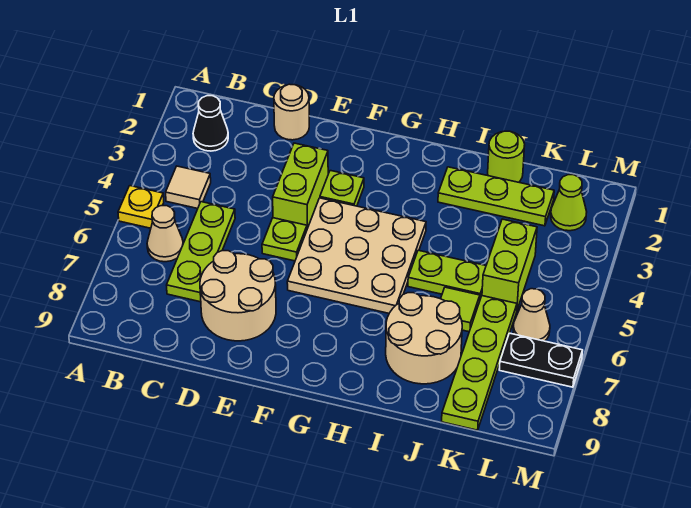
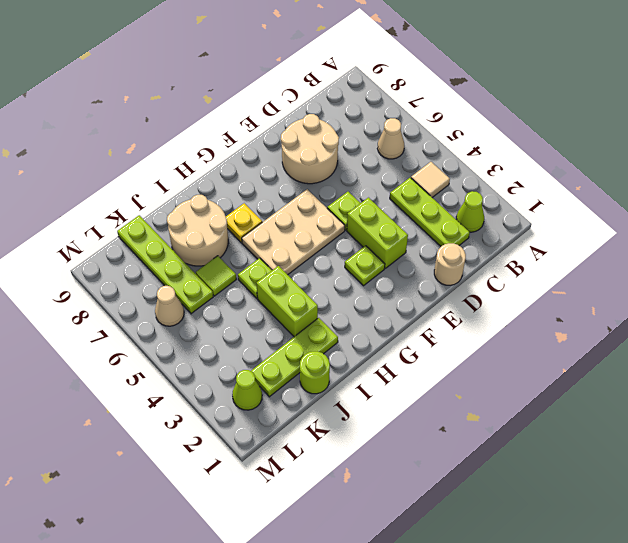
yellow 1x1 plate [118,186,164,228] -> yellow 1x1 plate moved to [226,203,262,242]
black 1x1 cone [193,96,228,151] -> lime 1x1 cone [456,191,484,232]
lime 1x3 plate [167,202,235,302] -> lime 1x3 plate moved to [390,178,470,246]
tan 3x3 plate [287,198,426,313] -> tan 2x3 plate [242,189,345,275]
lime 1x2 plate [408,250,486,299] -> lime 1x1 plate [238,258,272,298]
lime 1x2 brick [482,219,537,310] -> lime 1x2 brick moved to [256,266,318,337]
black 1x2 plate [499,333,583,387] -> none

